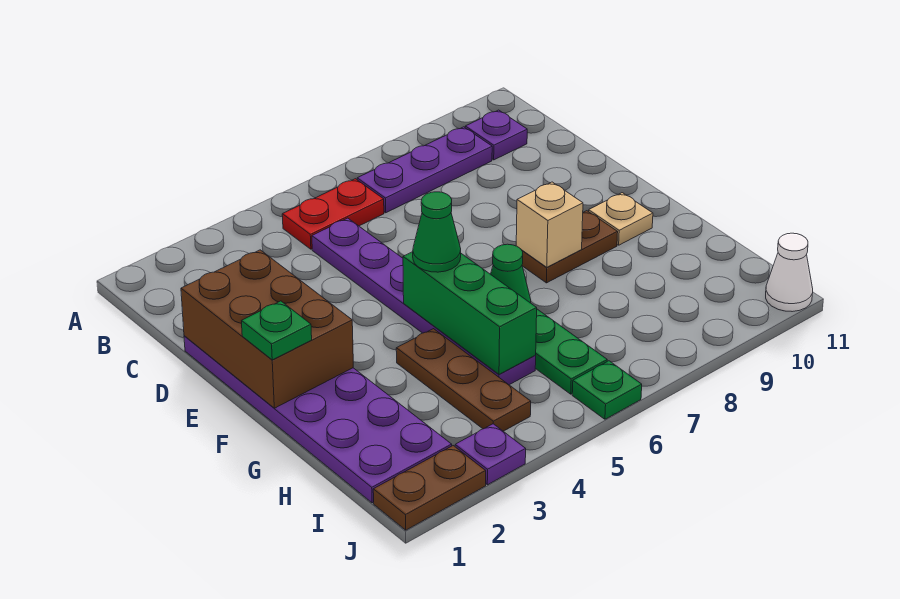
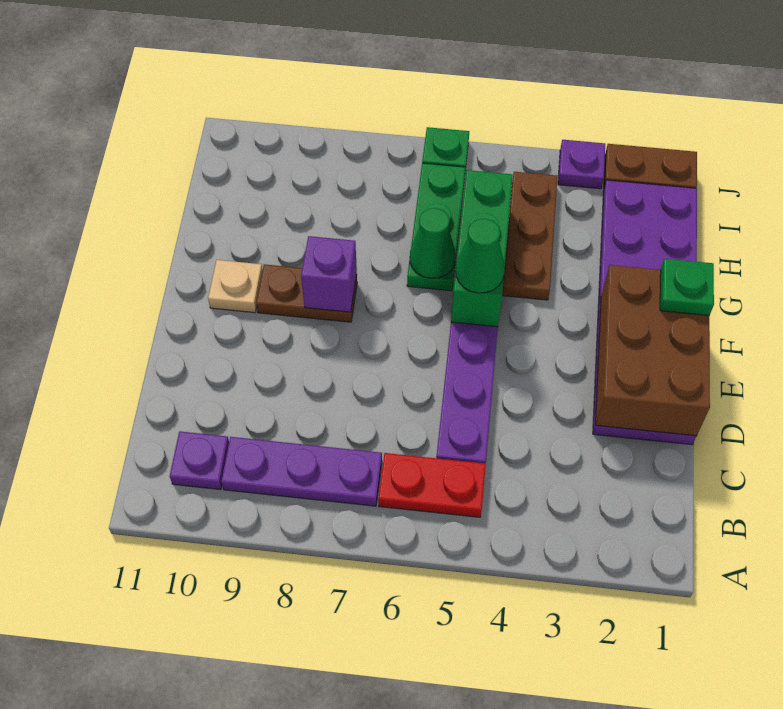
tan 1x1 brick [516,182,583,267] -> purple 1x1 brick [301,236,357,312]
white 1x1 cone [766,233,813,312] -> none

